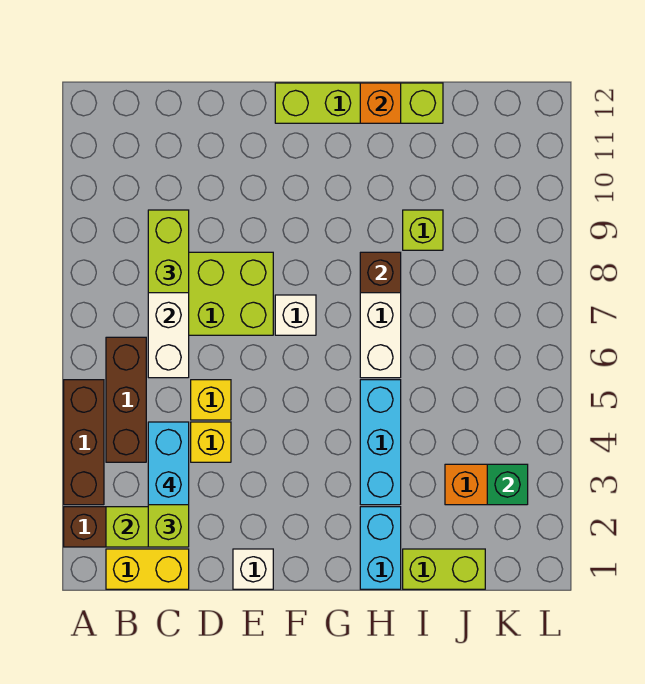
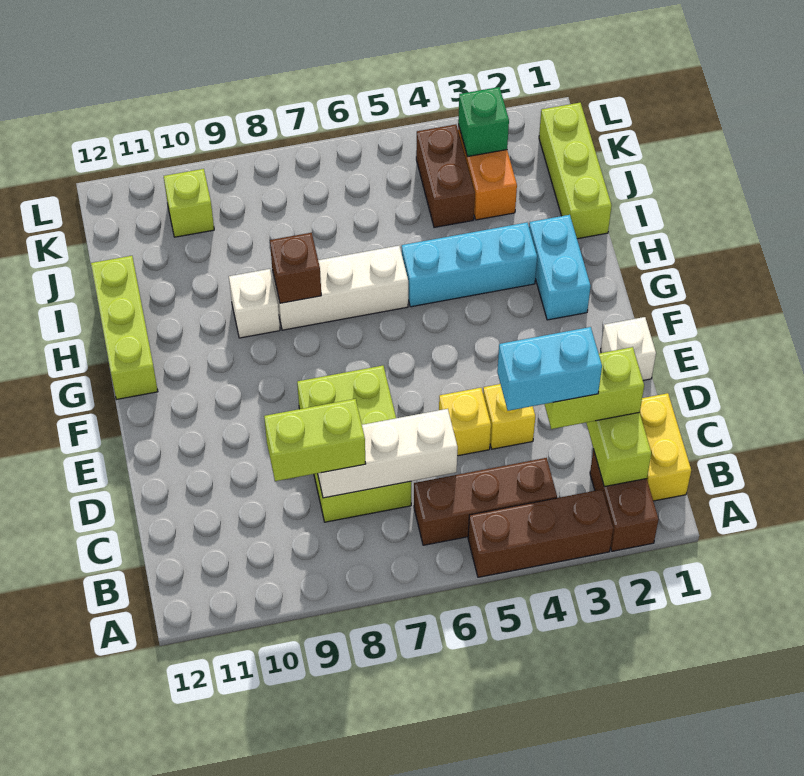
white 1x1 brick [275,295,316,335] -> white 1x1 brick moved to [229,269,280,338]
lime 1x4 brick [275,83,443,123] -> lime 1x3 brick [91,256,158,399]
cyan 1x2 brick [360,507,401,589] -> cyan 1x2 brick turned to [529,215,591,320]
orange 1x1 brick [360,83,401,123] -> none
lime 1x2 brick [403,549,485,589] -> lime 1x3 brick [539,103,612,239]
lime 1x1 brick [403,210,443,250] -> lime 1x1 brick moved to [164,169,214,237]
none -> brown 1x2 brick [416,124,475,227]

